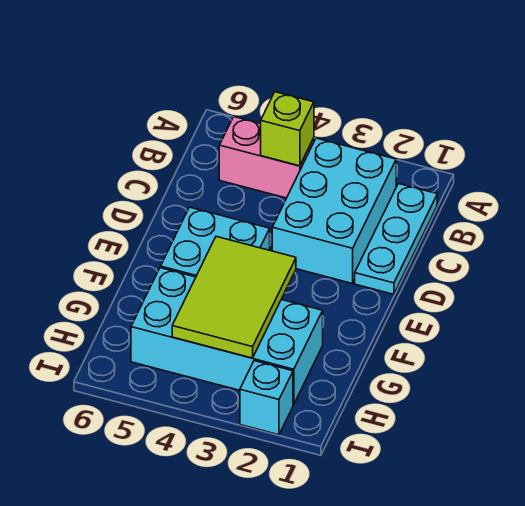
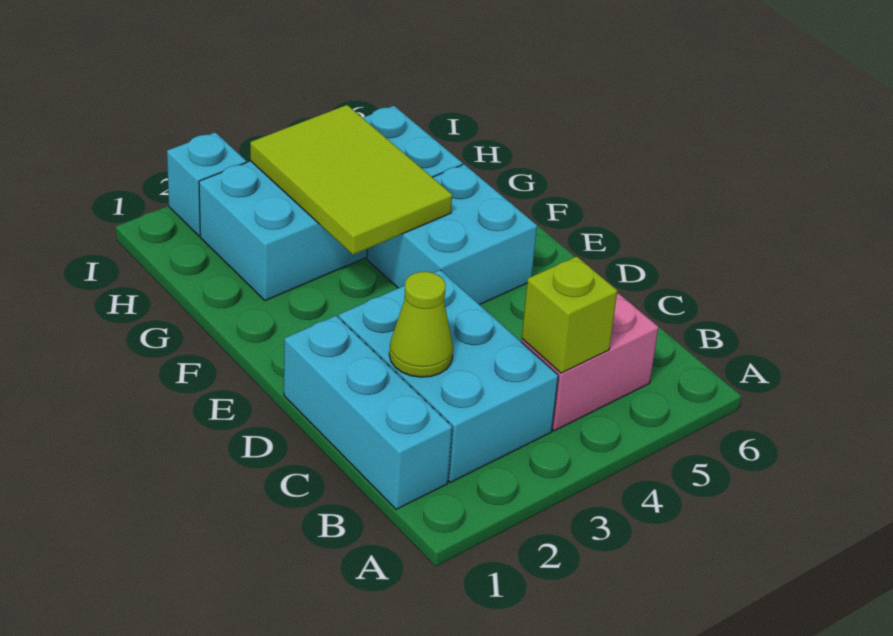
cyan 1x3 plate [355,184,437,294] -> cyan 1x3 brick [284,316,452,509]
none -> lime 1x1 cone [389,272,453,377]

